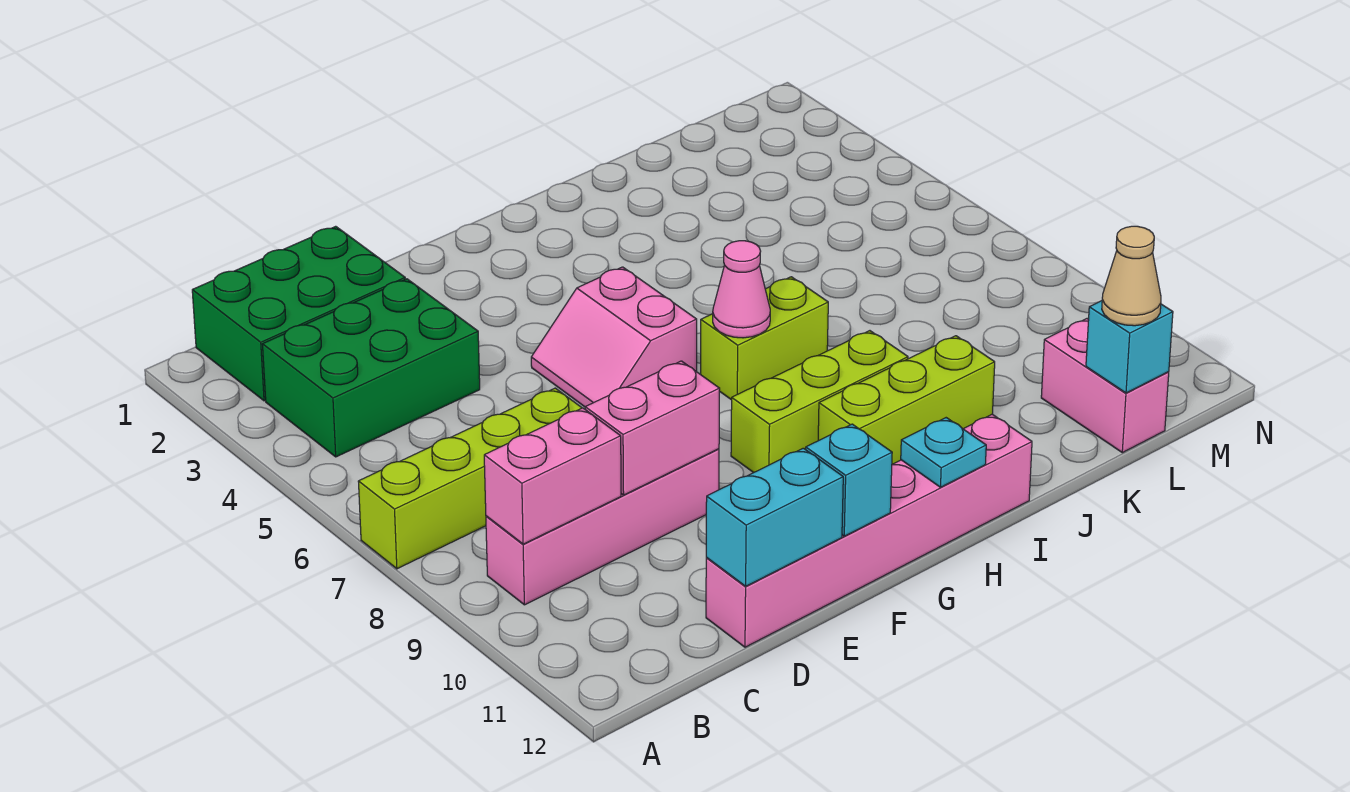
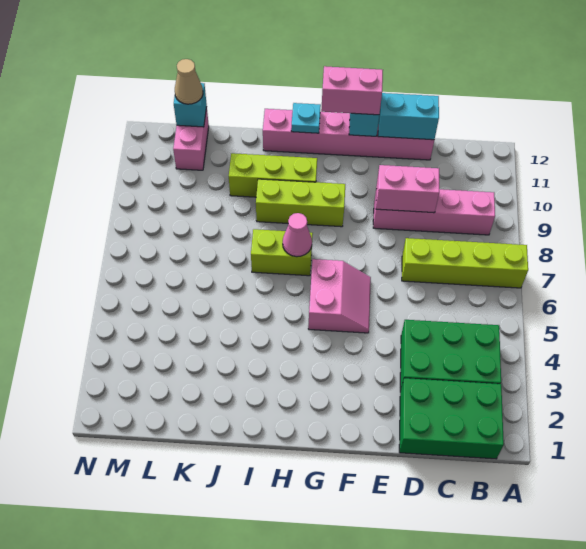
pink 1x2 brick [484,408,621,544] -> pink 1x2 brick moved to [321,66,383,115]

